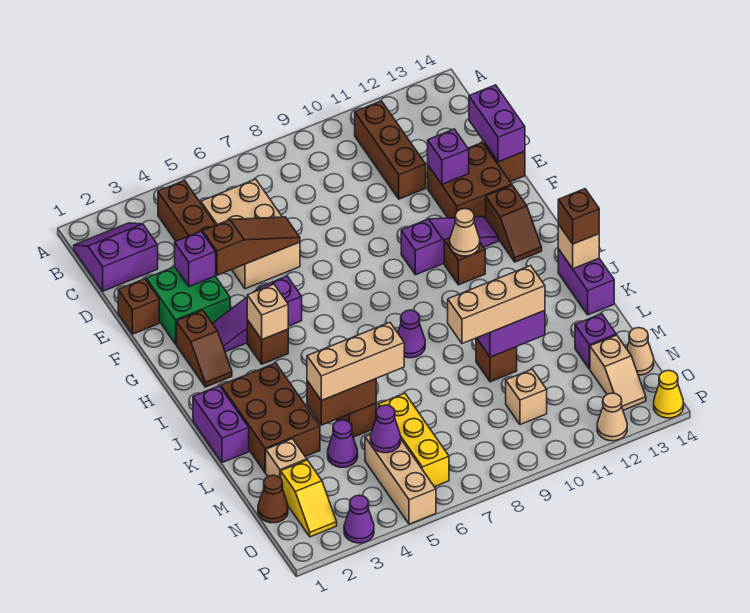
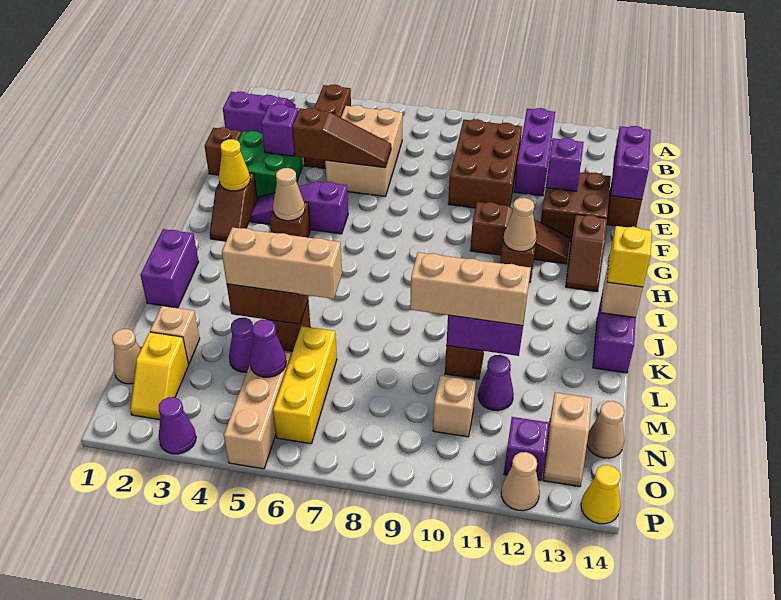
brown 1x3 brick [355,101,426,199] -> purple 1x3 brick [514,108,555,196]
none -> yellow 1x1 cone [219,139,250,191]
purple 1x3 slope [401,217,498,275] -> brown 1x3 slope [470,202,570,264]
tan 1x1 brick [247,284,288,339] -> tan 1x1 cone [273,168,305,221]
brown 2x3 brick [221,363,320,473] -> brown 2x3 brick moved to [448,119,522,208]
purple 1x1 cone [398,310,425,358] -> purple 1x1 cone moved to [478,355,514,411]
brown 1x1 brick [558,189,599,244] -> yellow 1x1 brick [607,226,652,287]
purple 1x1 brick [575,314,616,369] -> purple 1x1 brick moved to [504,417,549,480]
brown 1x1 cone [258,475,288,523] -> tan 1x1 cone [112,329,141,384]

